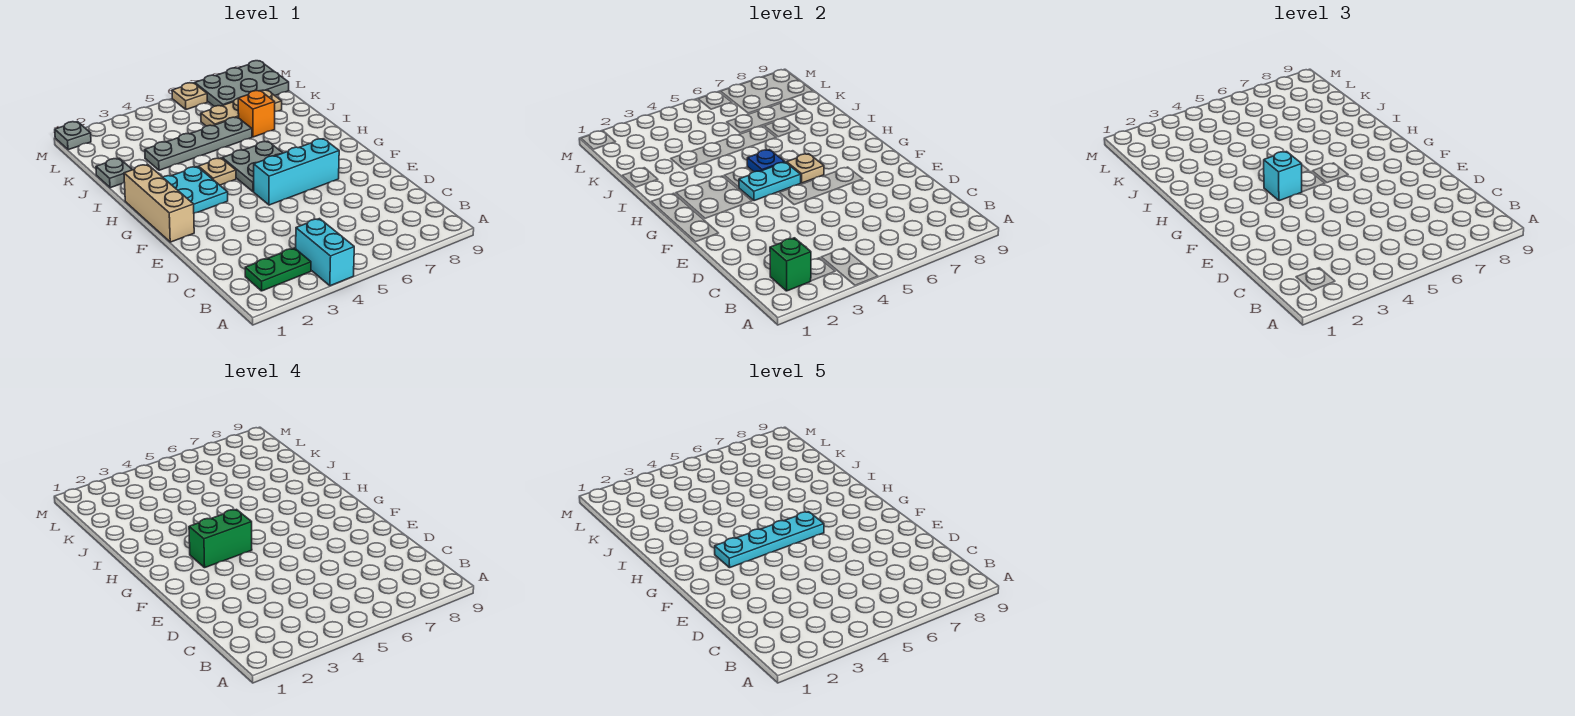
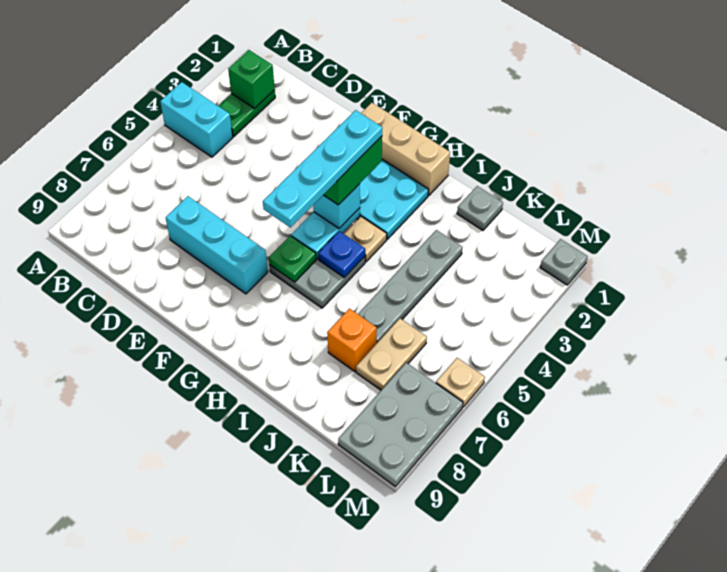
cyan 1x3 brick [254,139,339,205] -> cyan 1x3 brick turned to [166,196,268,294]
tan 1x1 plate [787,154,824,183] -> green 1x1 plate [269,236,316,282]
tan 1x3 plate [201,90,282,126] -> tan 1x2 plate [356,318,427,390]

